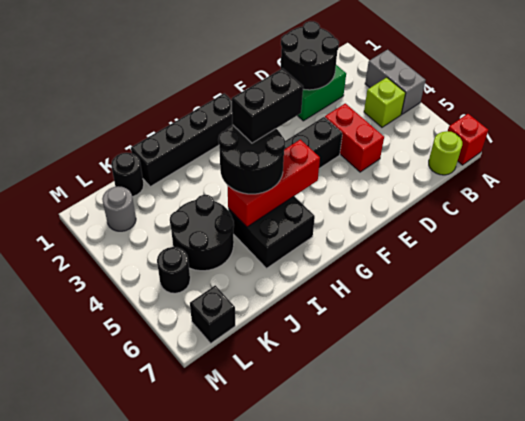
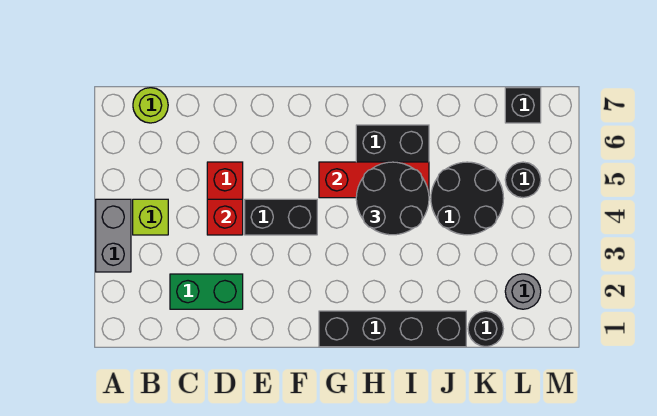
red 1x1 brick [448,114,488,165] -> red 1x1 brick moved to [207,199,243,235]
black 2x2 round brick [281,21,339,90] -> none
black 1x2 brick [232,68,303,143] -> none

